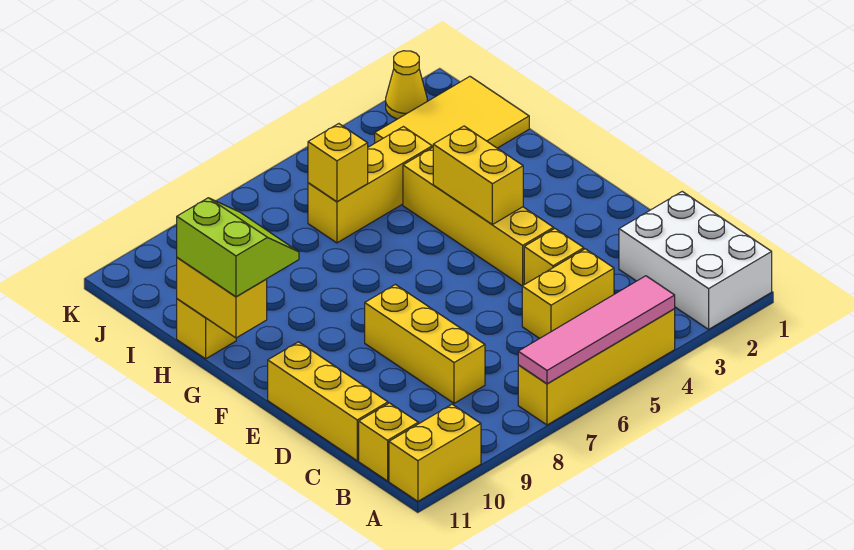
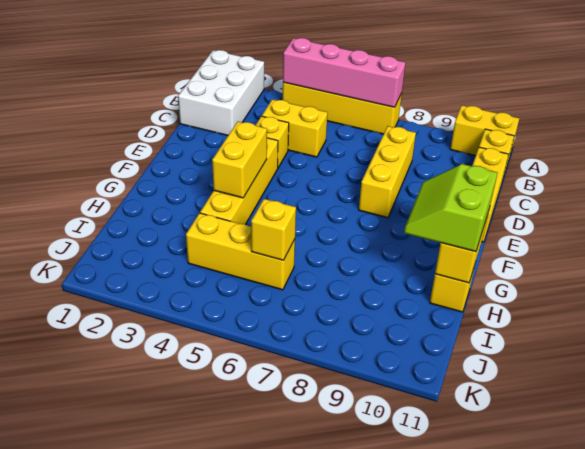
pink 1x4 tile [518,276,675,384] -> pink 1x4 brick [283,38,406,107]
yellow 2x3 tile [375,77,529,148] -> none
yellow 1x1 cone [386,51,427,119] -> none

